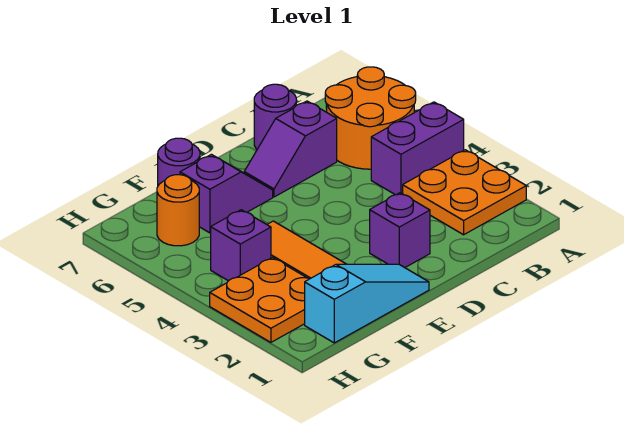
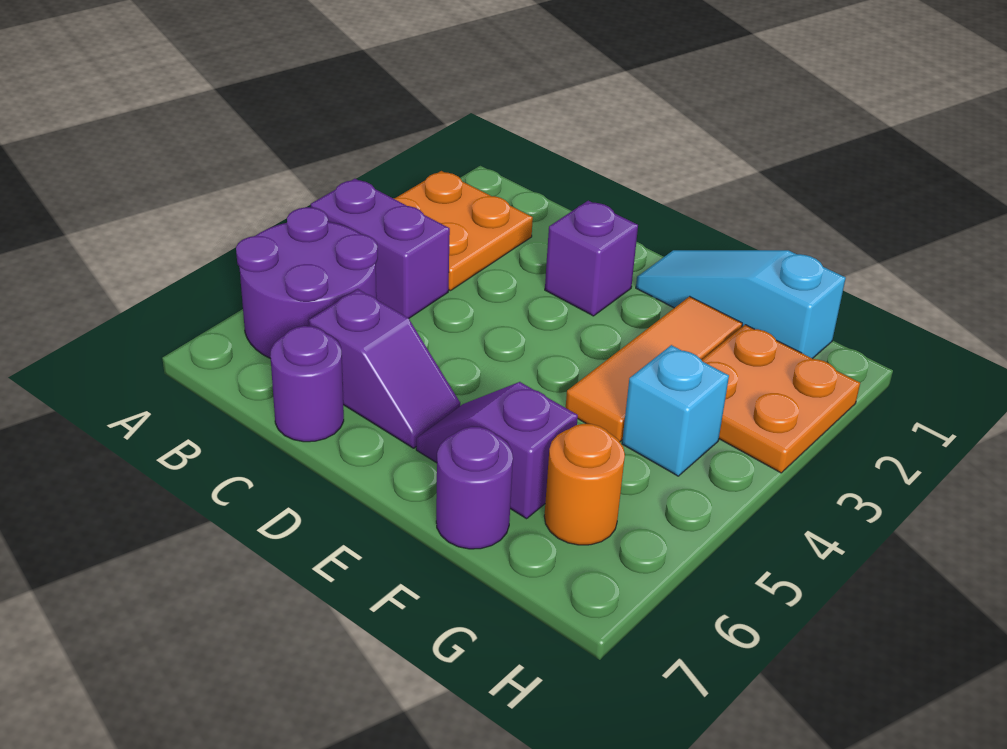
orange 2x2 round brick [325,67,416,169] -> purple 2x2 round brick [236,207,378,359]
purple 1x1 brick [211,210,271,281] -> cyan 1x1 brick [622,345,729,476]

